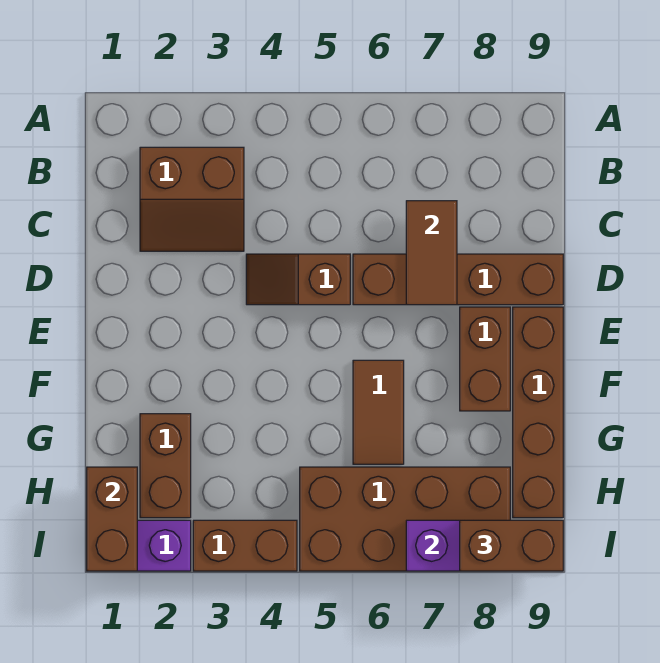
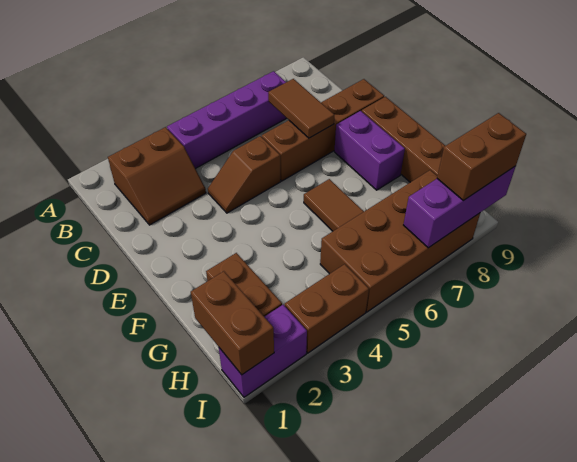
none -> purple 1x4 brick [167,71,287,169]
brown 1x2 brick [460,307,510,411] -> purple 1x2 brick [334,111,405,190]

